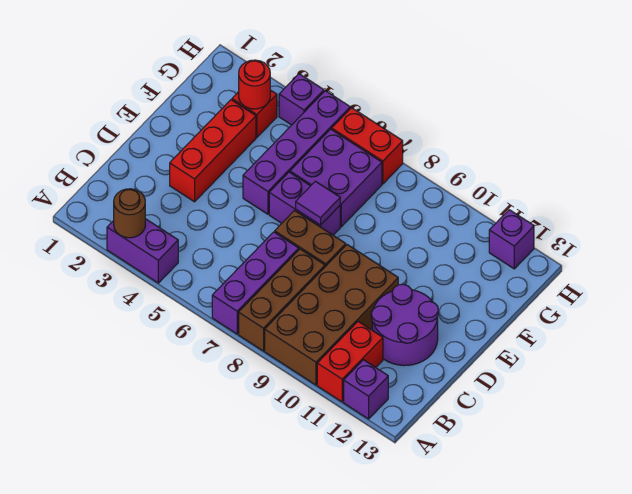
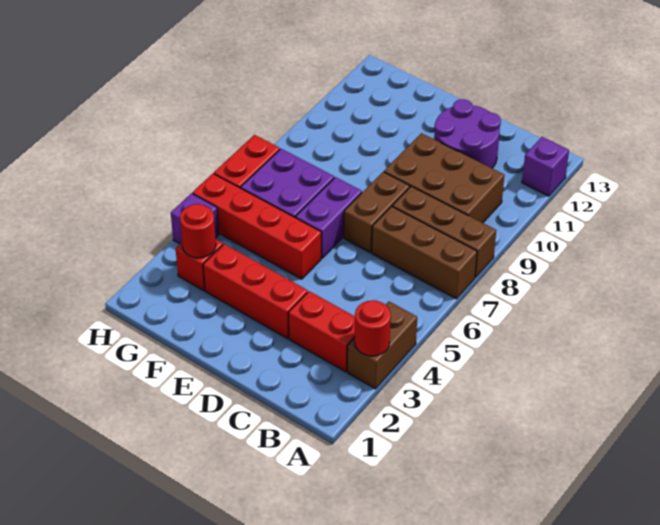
purple 1x2 brick [107,219,178,283] -> brown 1x2 brick [347,302,417,389]
brown 1x1 round brick [114,189,145,238] -> red 1x1 round brick [355,300,391,356]
purple 1x3 brick [212,232,299,334] -> brown 1x3 brick [372,206,477,299]
brown 2x4 brick [265,245,398,385] -> brown 2x3 brick [384,133,504,223]
red 1x2 brick [317,322,383,402] -> red 1x2 brick moved to [288,291,355,372]
purple 1x4 brick [243,91,350,214] -> red 1x4 brick [193,174,321,279]
purple 1x1 tile [296,181,340,225] -> none
purple 1x1 brick [489,210,534,269] -> none

